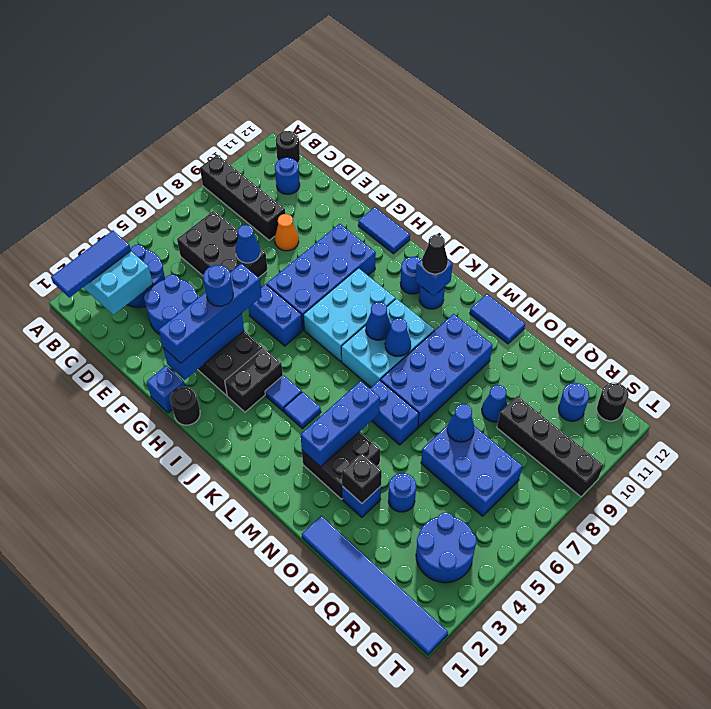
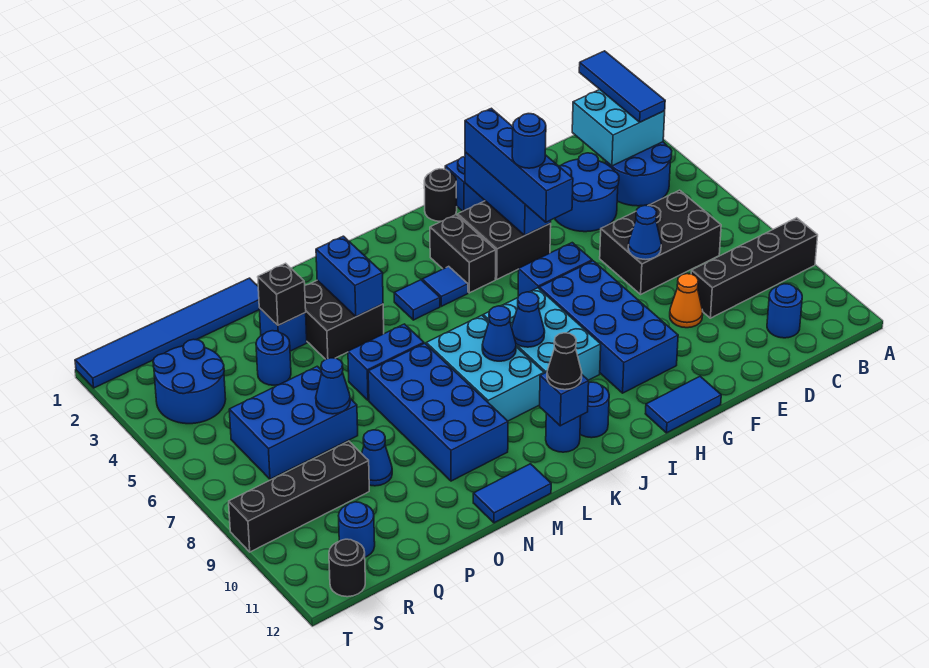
black 1x1 round brick [276,131,300,163] -> none
blue 1x1 cone [385,318,411,357] -> blue 1x1 cone moved to [512,292,545,347]
blue 1x3 brick [301,381,380,467] -> blue 1x2 brick [316,236,383,317]

